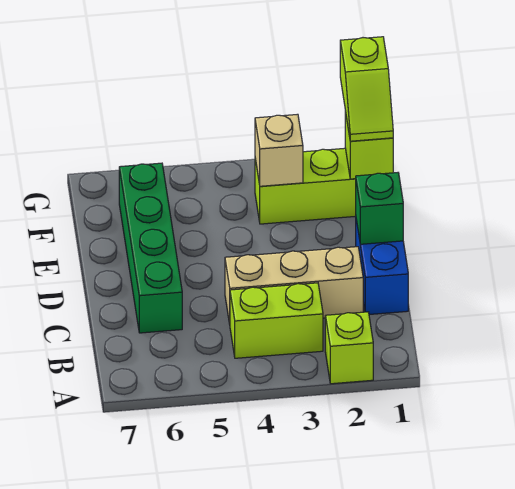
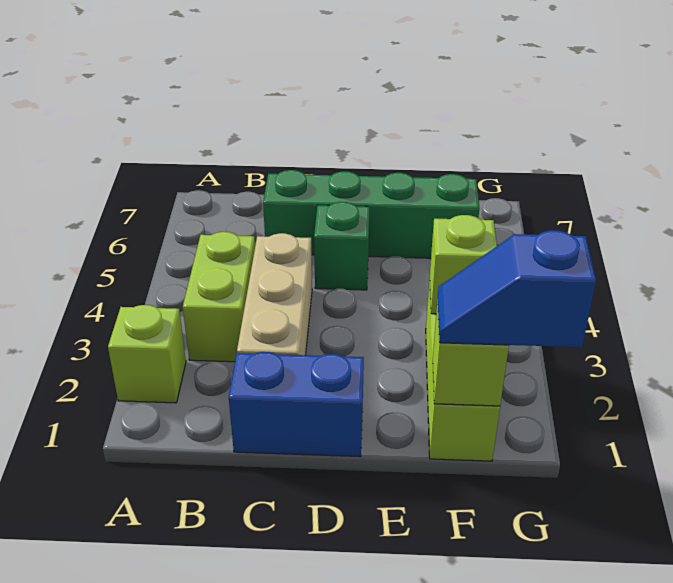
green 1x1 brick [356,173,403,244] -> green 1x1 brick moved to [314,202,370,290]
lime 1x2 slope [340,37,393,141] -> blue 1x2 slope [438,230,596,347]
tan 1x1 brick [255,114,303,186] -> lime 1x1 brick [430,215,497,314]

